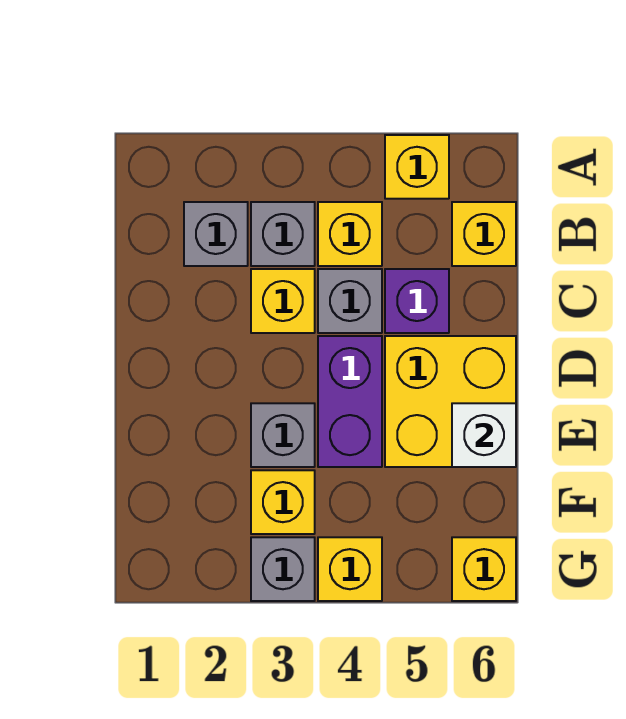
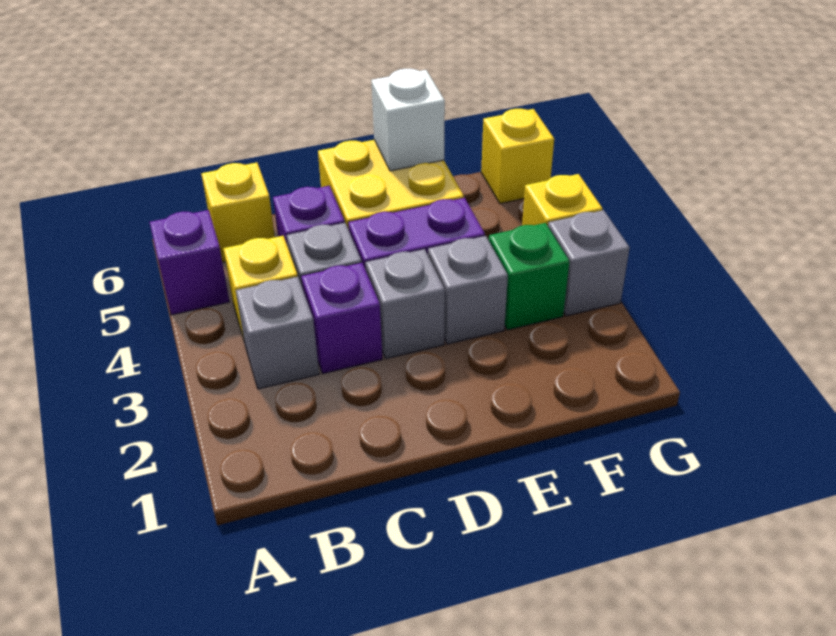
yellow 1x1 brick [385,135,449,199] -> purple 1x1 brick [150,210,229,315]
grey 1x1 brick [184,202,248,266] -> grey 1x1 brick moved to [365,249,445,359]
yellow 1x1 brick [251,269,315,333] -> purple 1x1 brick [301,263,382,374]
yellow 1x1 brick [251,470,315,534] -> green 1x1 brick [489,223,569,330]

